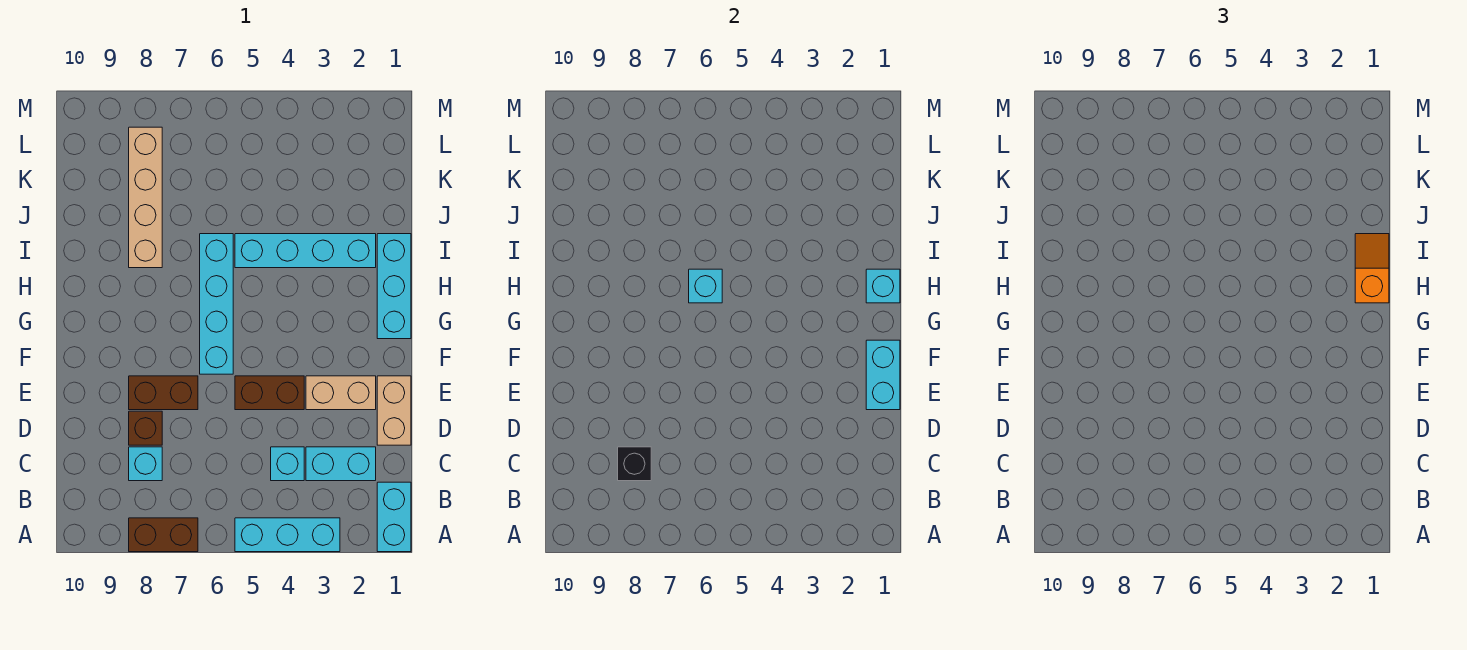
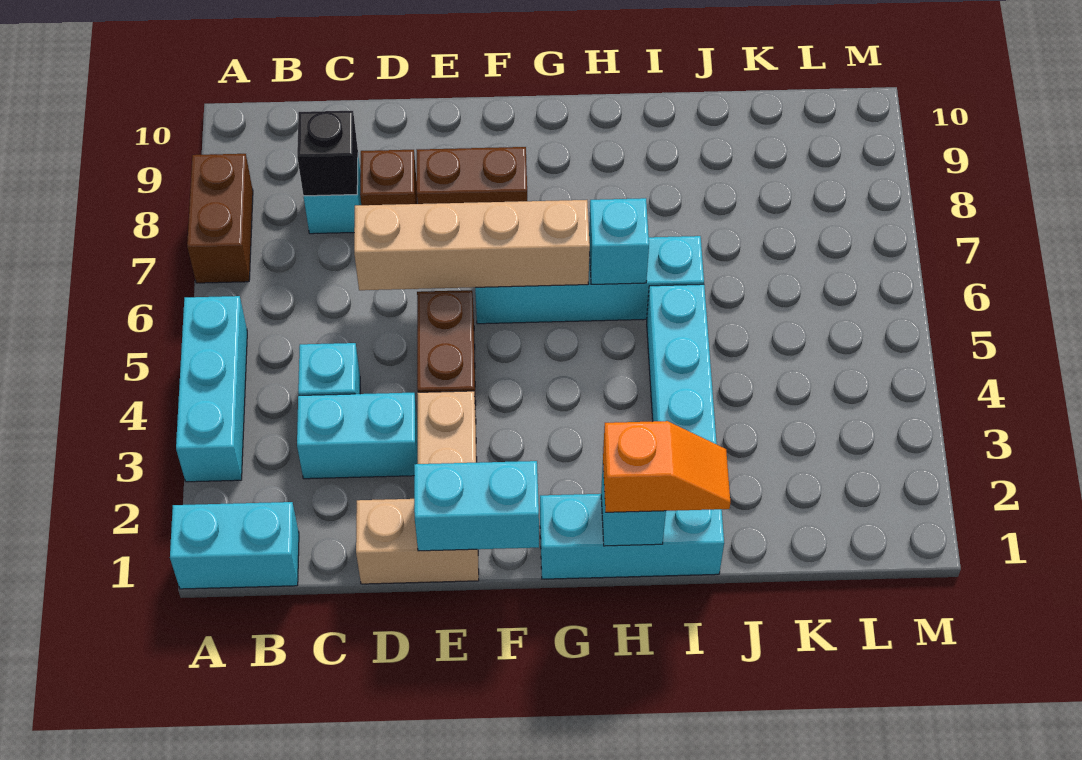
cyan 1x2 brick [306,447,376,481] -> cyan 1x2 brick turned to [297,393,418,479]
brown 1x2 brick [129,376,198,410] -> brown 1x2 brick turned to [417,147,527,204]
tan 1x4 brick [129,127,162,268] -> tan 1x4 brick moved to [354,200,590,290]

